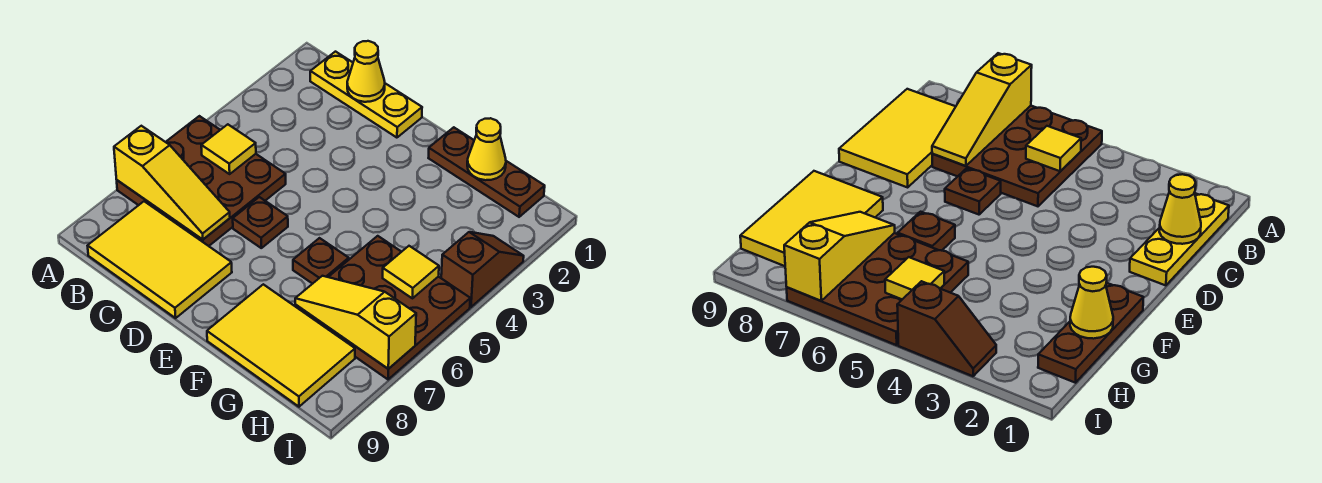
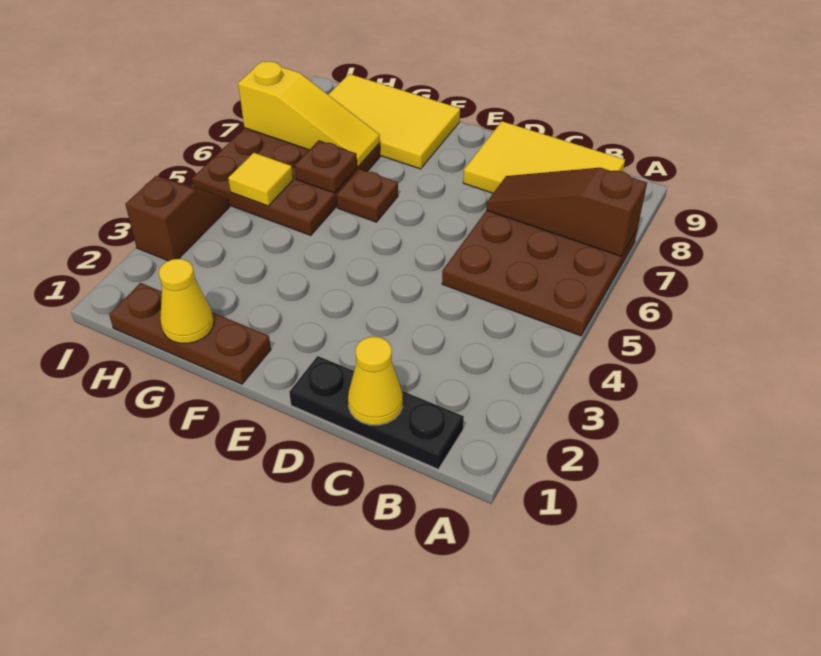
yellow 1x3 slope [114,126,230,239] -> brown 1x3 slope [486,168,647,256]
yellow 1x3 plate [310,52,422,138] -> black 1x3 plate [289,356,464,469]
yellow 1x1 tile [201,124,256,174] -> none
brown 1x1 plate [233,197,288,248] -> brown 1x1 plate moved to [295,141,357,193]
brown 1x2 slope [441,232,524,307] -> brown 1x2 slope turned to [125,176,229,261]

